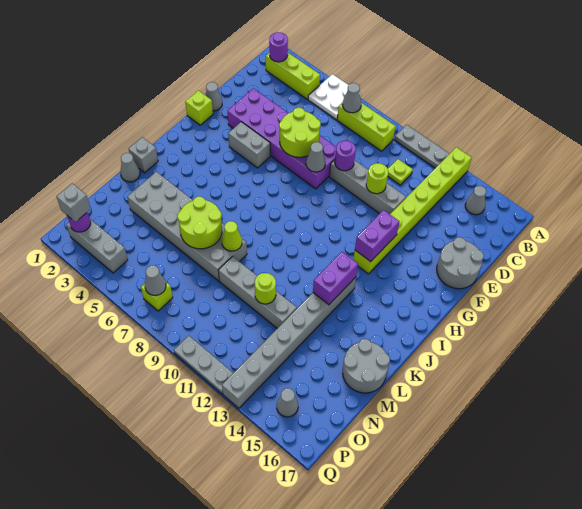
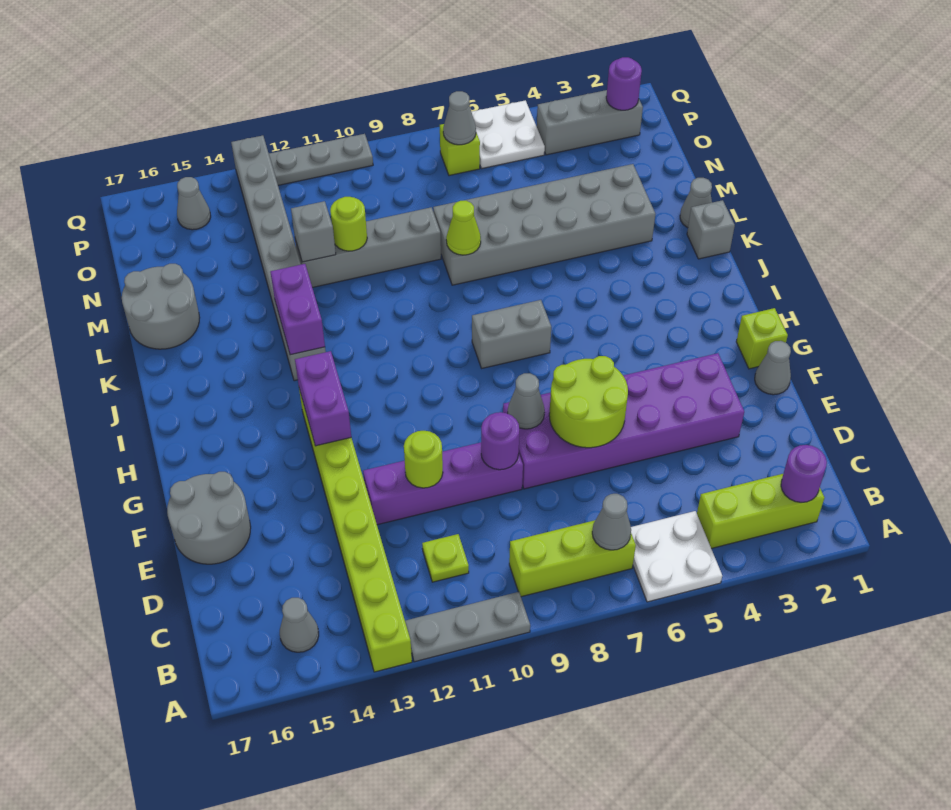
grey 1x4 brick [329,160,406,214] -> purple 1x4 brick [363,443,523,525]
grey 1x2 brick [228,122,270,168] -> grey 1x2 brick moved to [472,300,551,368]
lime 2x2 round brick [178,197,222,249] -> none
grey 1x1 brick [56,183,91,222] -> grey 1x1 brick moved to [291,201,336,262]
none -> white 2x2 plate [472,100,545,169]

